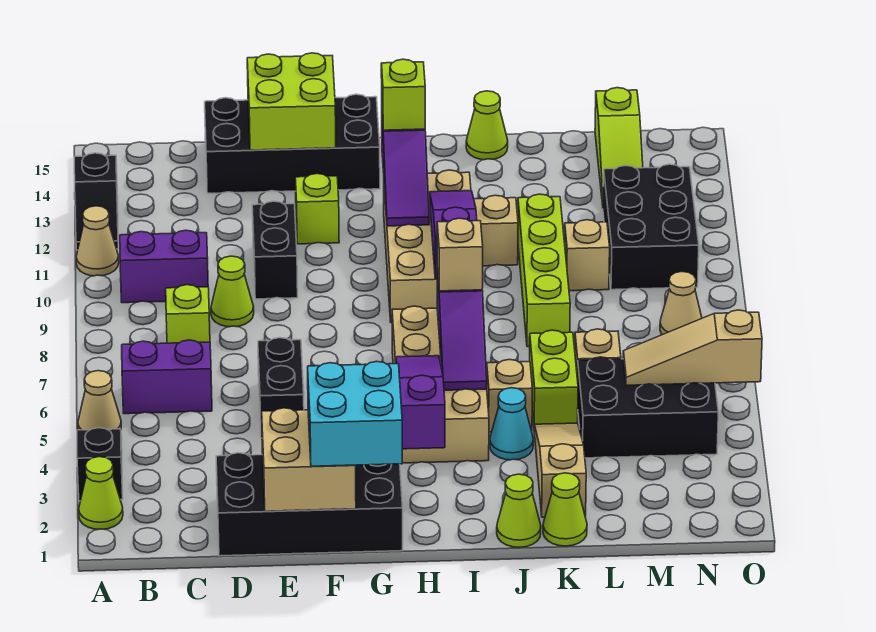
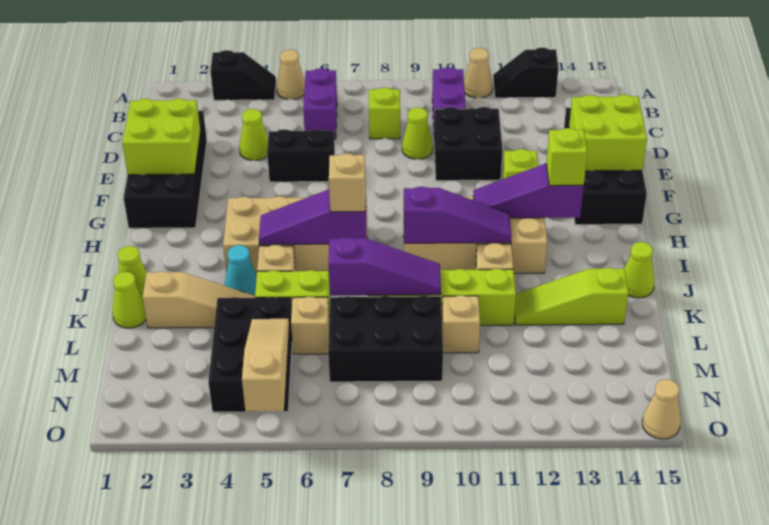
lime 1x1 cone [79,457,123,529] -> lime 1x1 cone moved to [239,109,268,161]
tan 2x2 brick [262,408,356,511] -> lime 2x2 brick [122,98,200,175]
black 1x2 brick [252,201,298,299] -> black 2x2 brick [434,107,502,181]
cyan 2x2 brick [308,361,402,466] -> none
purple 1x3 slope [396,356,445,449] -> purple 1x3 slope moved to [329,237,441,296]
black 2x3 brick [603,164,699,290] -> black 2x3 brick moved to [328,296,443,382]
lime 1x3 slope [595,88,643,205] -> lime 1x3 slope moved to [514,268,629,325]
tan 1x1 cone [660,272,702,335] -> tan 1x1 cone moved to [642,379,681,439]

